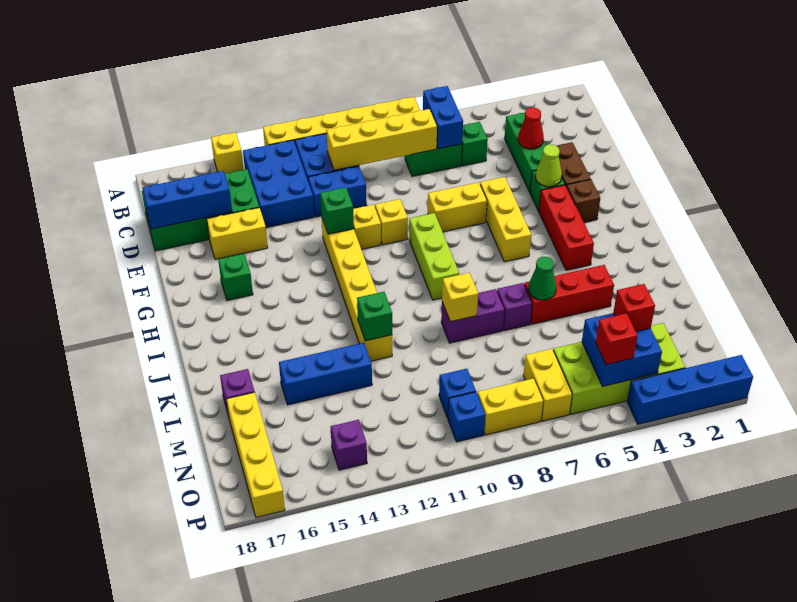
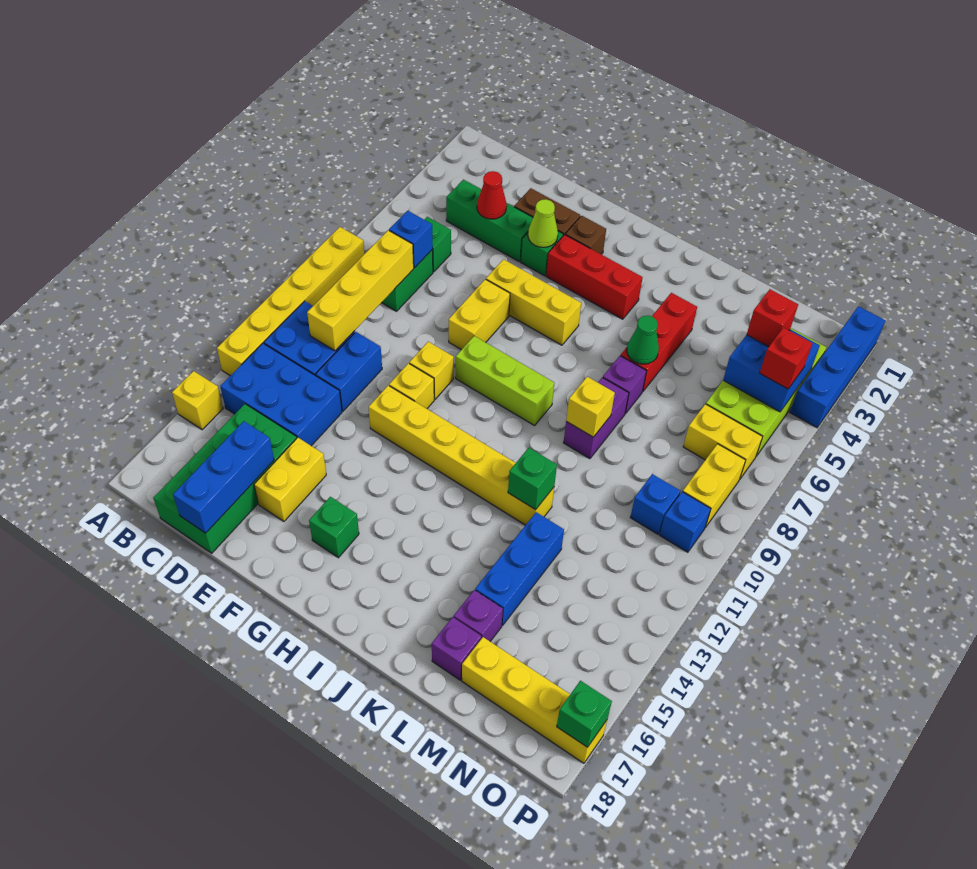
blue 1x2 brick [423,86,463,149] -> blue 1x1 brick [389,211,433,268]
green 1x1 brick [320,187,354,234] -> green 1x1 brick moved to [557,681,612,747]
purple 1x1 brick [331,420,367,470] -> purple 1x1 brick moved to [454,590,503,641]

